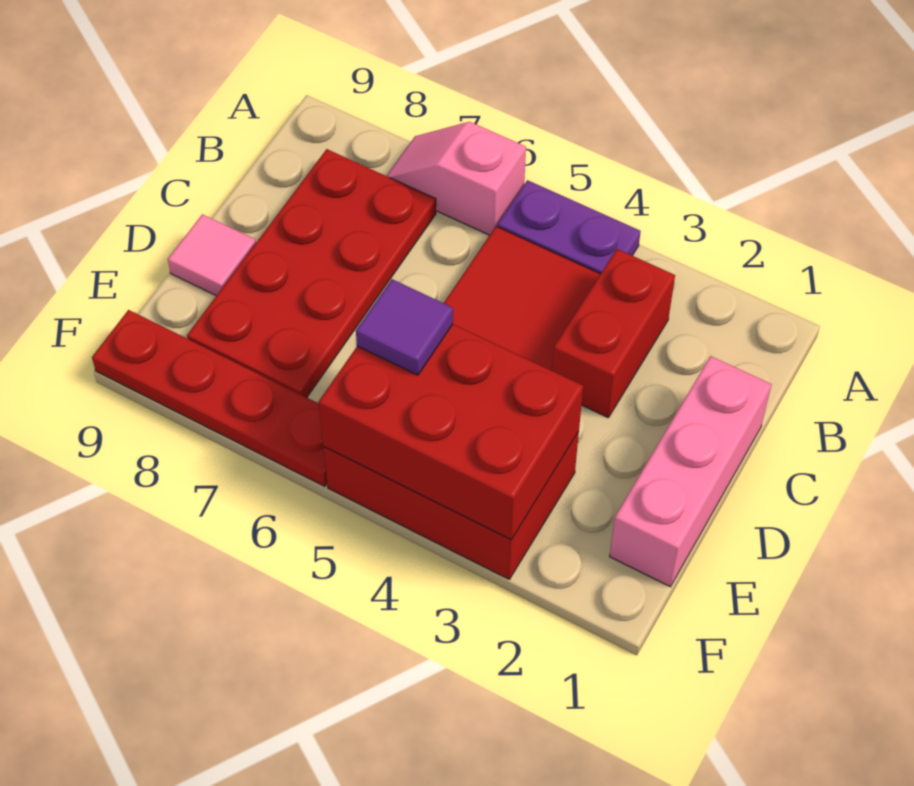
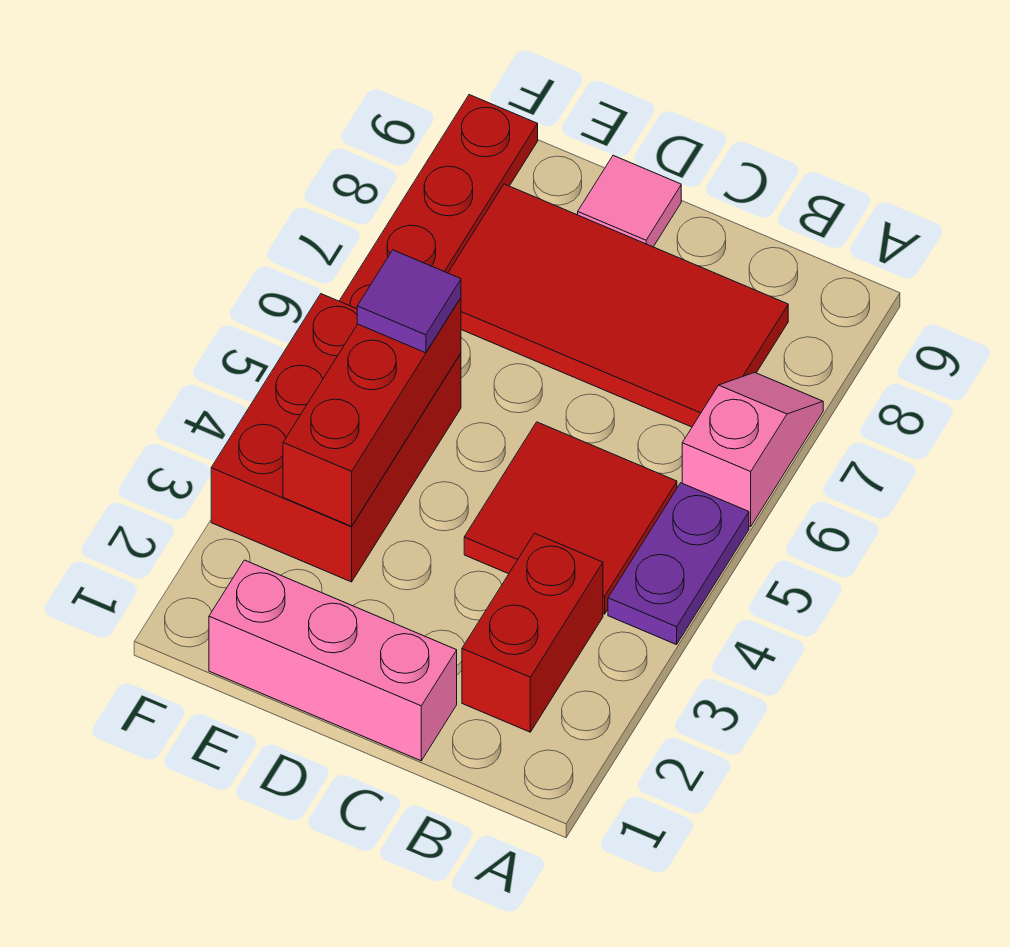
red 1x2 brick [552,249,675,417] -> red 1x2 brick turned to [462,533,603,732]
red 2x4 plate [187,149,436,397] -> red 2x4 tile [448,184,788,427]
red 2x3 brick [318,324,583,540] -> red 1x3 brick [283,298,461,526]

